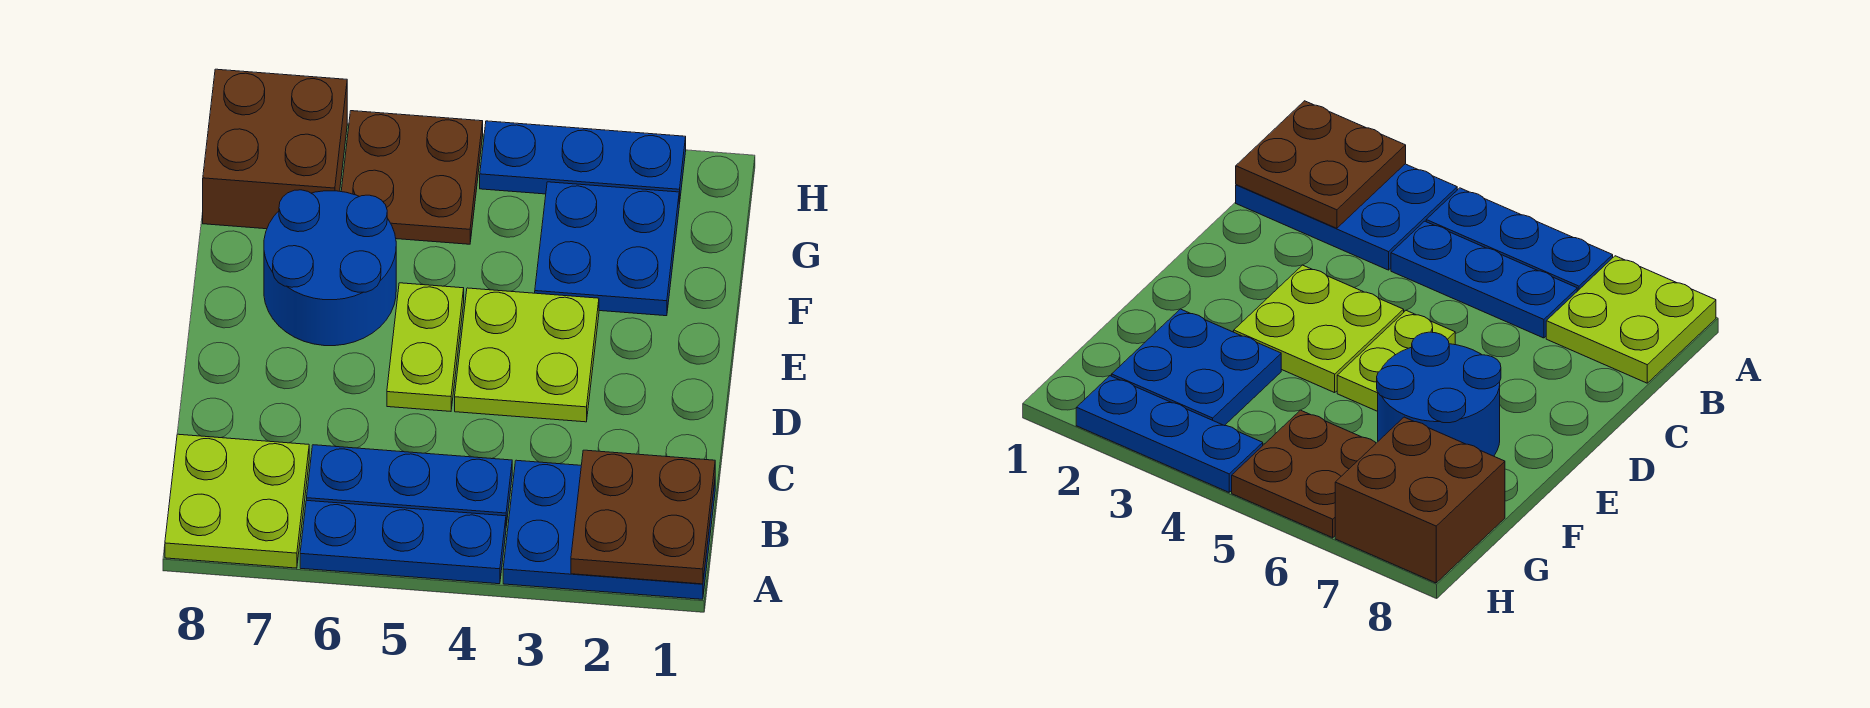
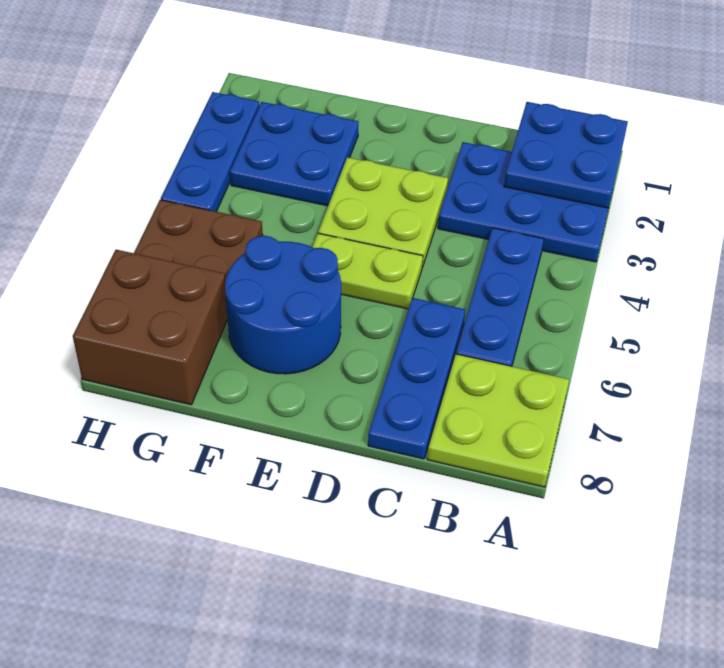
blue 2x3 plate [503,460,715,599] -> blue 2x3 plate turned to [438,142,611,262]
brown 2x2 plate [571,450,715,584] -> blue 2x2 plate [504,102,628,208]
blue 1x3 plate [300,501,506,584] -> blue 1x3 plate moved to [368,298,465,459]

